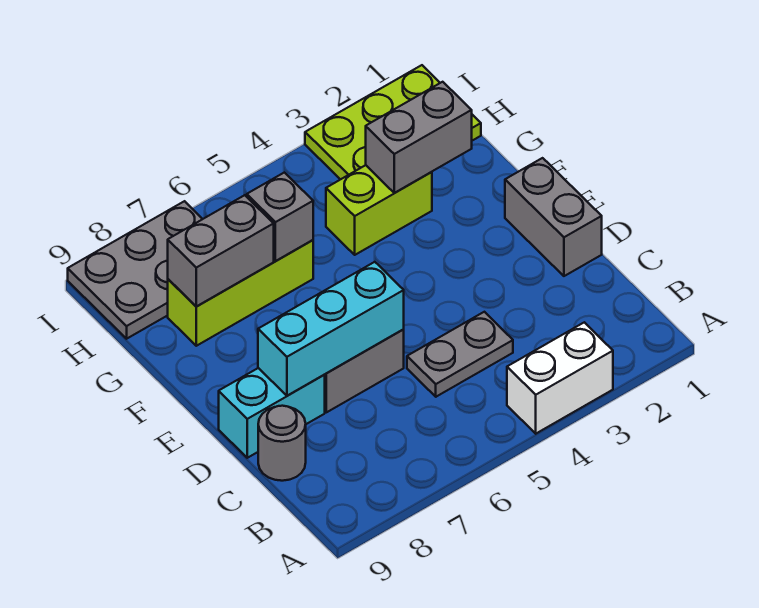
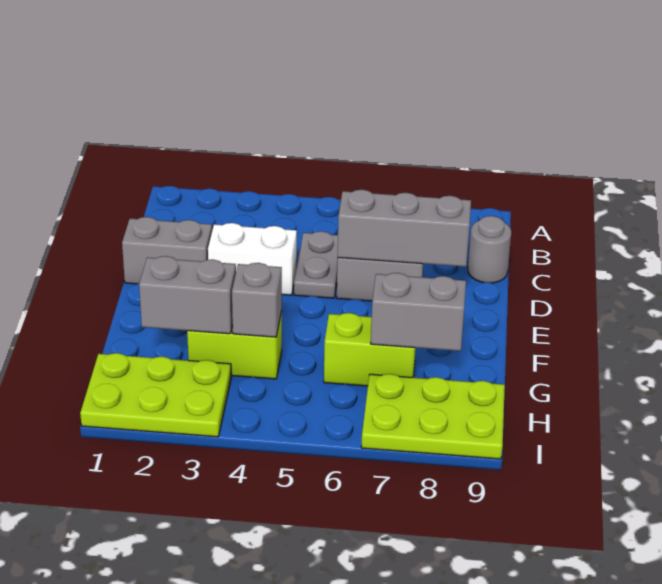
white 1x2 brick [507,322,613,434] -> white 1x2 brick moved to [208,223,297,295]
grey 1x2 plate [407,312,513,397] -> grey 1x2 plate turned to [294,231,338,298]
grey 1x2 brick [505,158,602,276] -> grey 1x2 brick turned to [122,217,212,284]
cyan 1x3 brick [258,262,404,396] -> grey 1x3 brick [338,190,471,267]
cyan 1x2 brick [219,368,325,458] -> none
lime 1x3 brick [168,240,313,346] -> lime 1x2 brick [324,313,416,386]
grey 1x1 brick [247,173,313,261] -> grey 1x1 brick moved to [232,263,282,337]
grey 2x3 plate [68,201,202,339] -> lime 2x3 plate [361,374,505,459]

